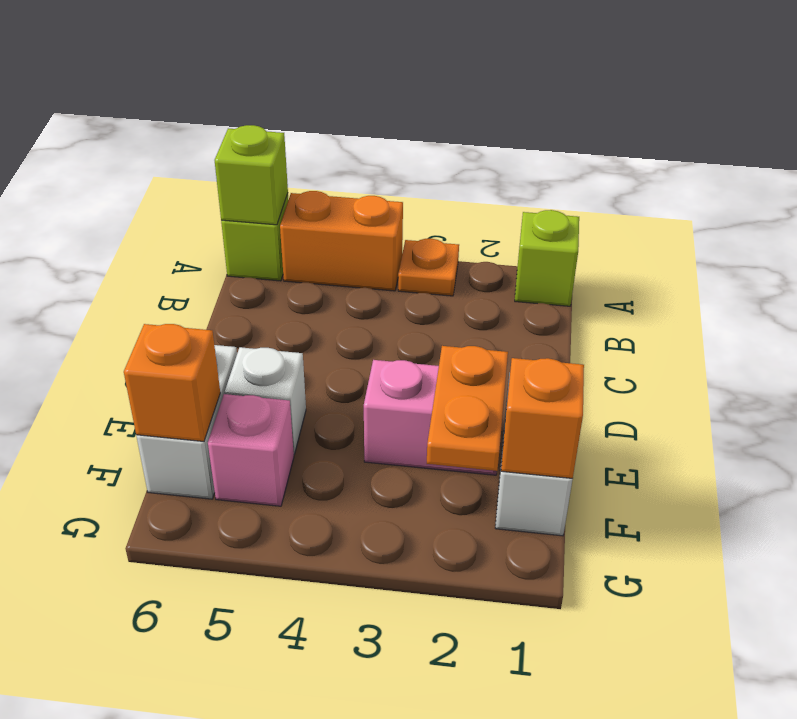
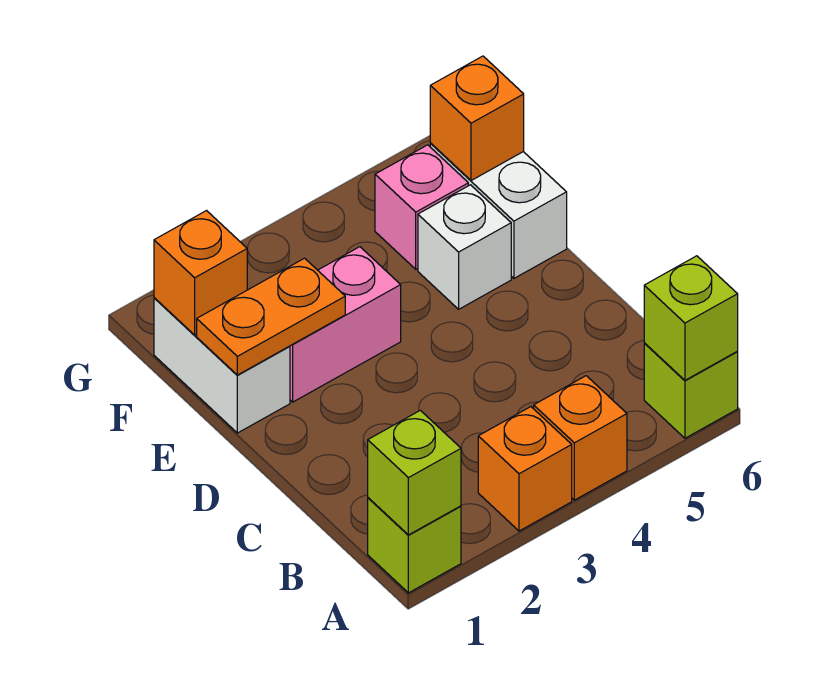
none -> lime 1x1 brick [368,410,461,535]
orange 1x1 plate [398,239,459,296] -> orange 1x1 brick [478,407,572,531]
orange 1x2 brick [280,191,403,291] -> orange 1x1 brick [534,376,627,500]
orange 1x2 plate [427,346,508,471] -> orange 1x2 plate turned to [197,258,345,375]

